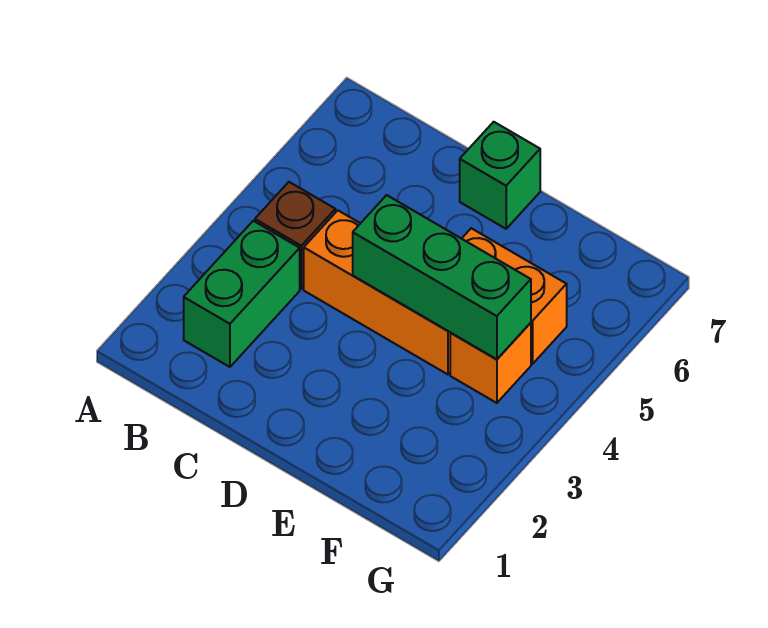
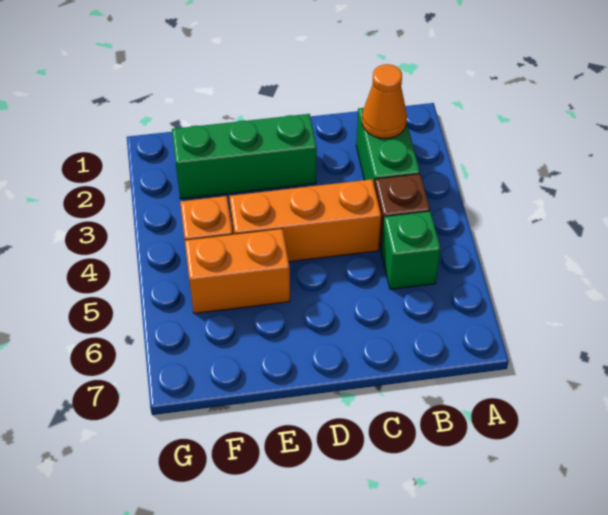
none -> orange 1x1 cone [362,64,407,138]
green 1x3 brick [353,195,531,359] -> green 1x3 brick moved to [172,114,317,199]
green 1x1 brick [460,122,540,229] -> green 1x1 brick moved to [381,211,441,289]

